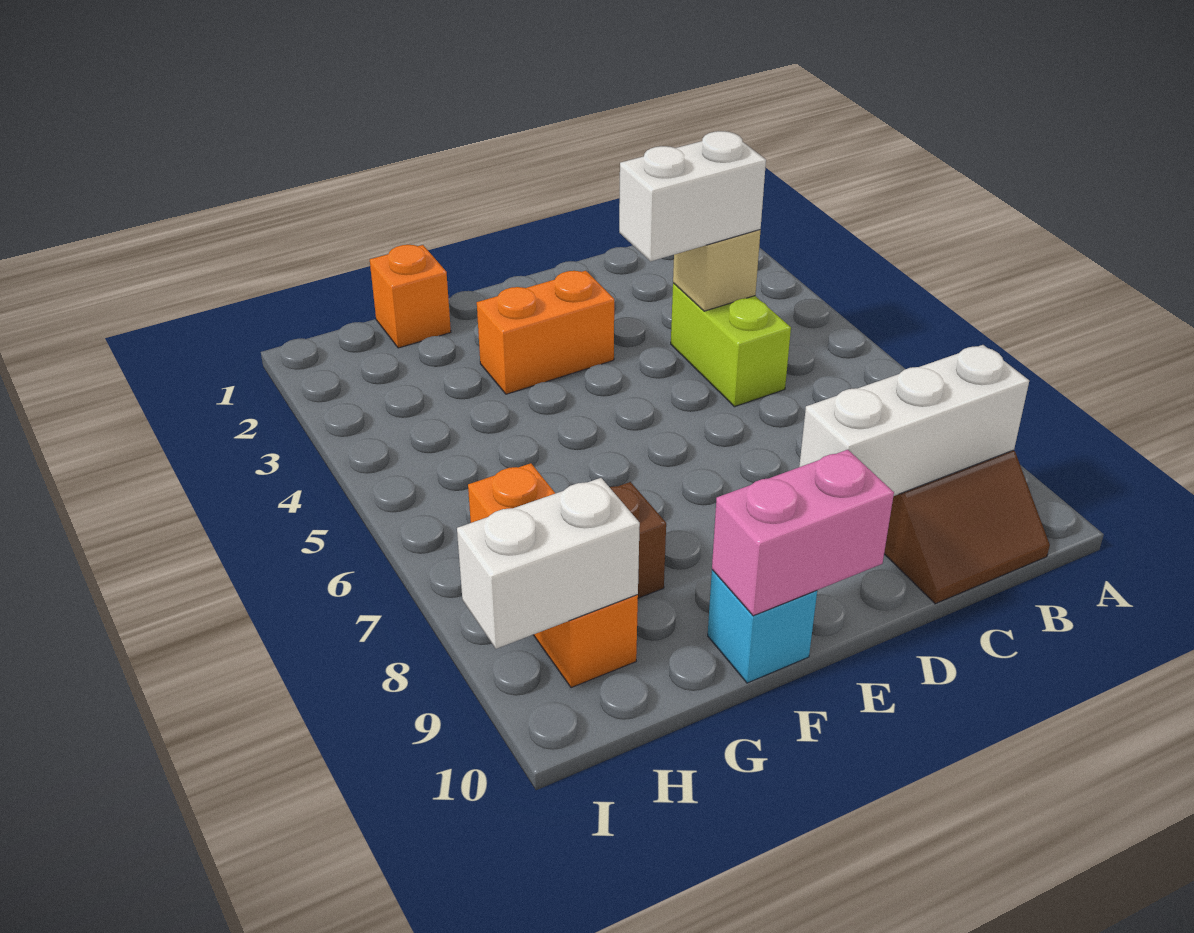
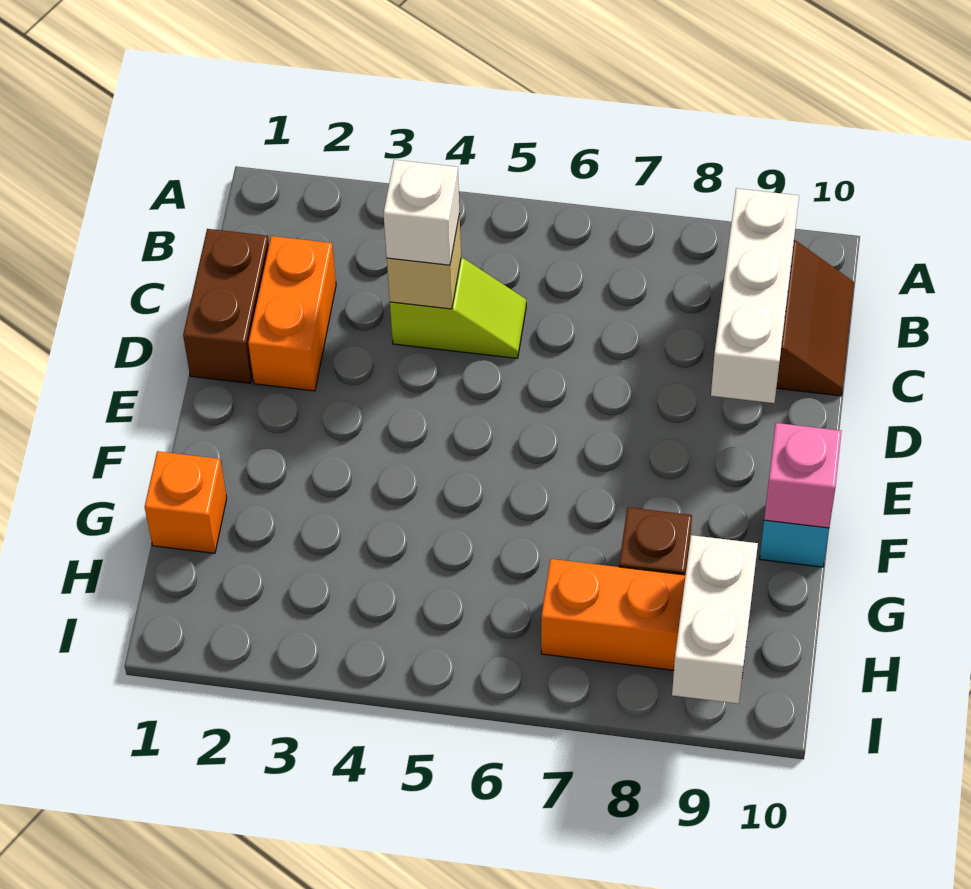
none -> brown 1x2 brick [183,229,269,383]
lime 1x2 brick [671,283,791,407] -> lime 1x2 slope [390,258,526,358]
white 1x2 brick [619,131,766,261] -> white 1x1 brick [383,160,460,265]
orange 1x2 brick [477,271,614,394] -> orange 1x2 brick moved to [248,236,336,391]
pink 1x2 brick [712,450,894,616] -> pink 1x1 brick [764,423,842,528]

